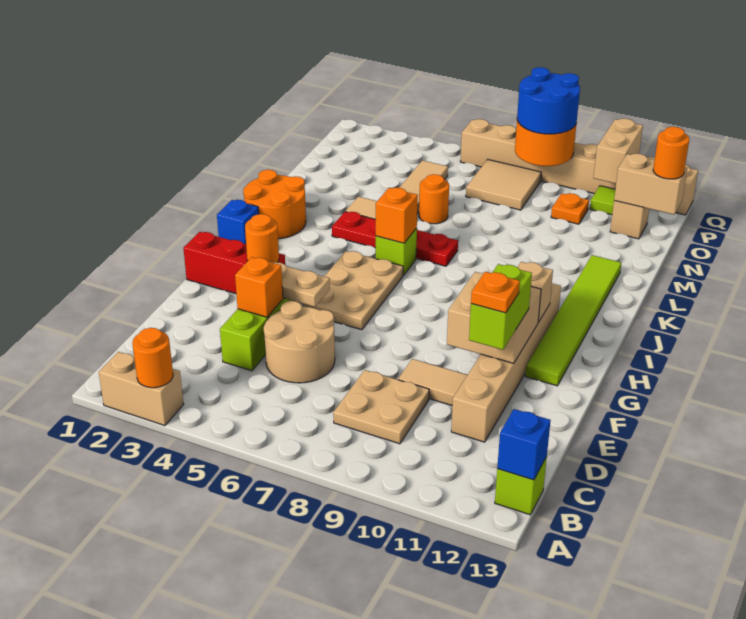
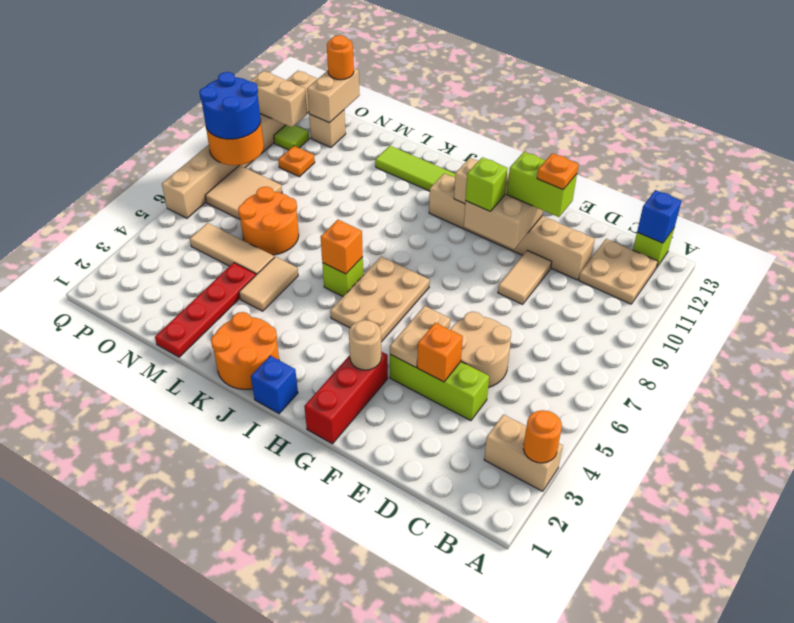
tan 1x2 brick [99,352,184,426] -> tan 1x2 brick turned to [484,414,563,491]
tan 2x2 plate [333,370,429,444] -> tan 2x2 plate moved to [579,239,658,304]
orange 1x1 round brick [245,214,279,263] -> tan 1x1 round brick [349,320,381,370]
tan 2x3 plate [302,251,403,330] -> tan 2x3 plate turned to [330,256,430,342]
none -> lime 1x1 brick [465,157,508,211]
red 1x4 plate [332,212,458,266] -> red 1x4 plate moved to [155,263,256,357]
orange 1x1 round brick [419,174,449,224] -> orange 2x2 round brick [238,187,299,255]

